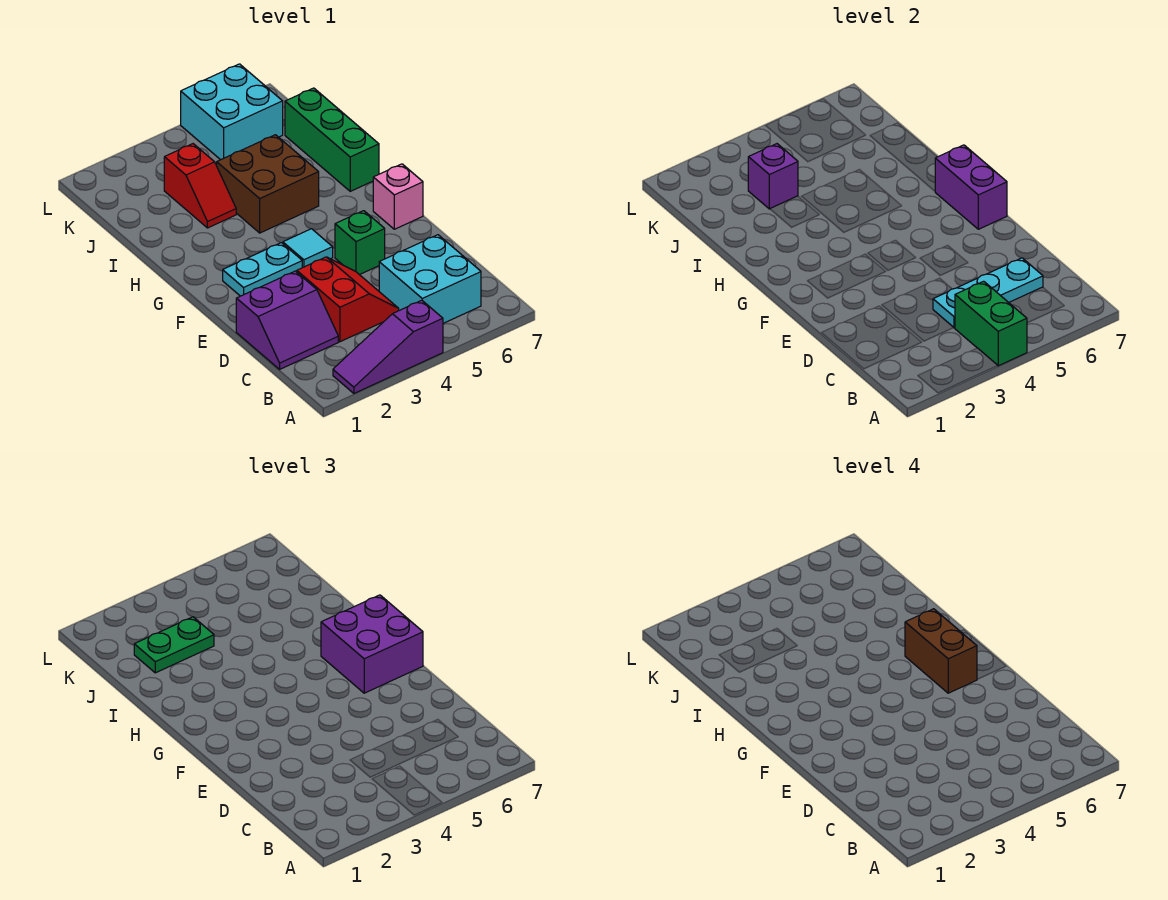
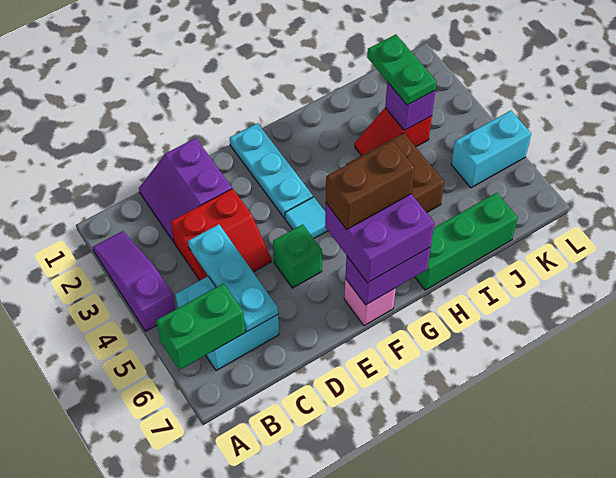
green 1x2 brick [955,281,1027,366] -> green 1x2 brick moved to [156,283,245,370]
cyan 1x2 plate [223,243,302,296] -> cyan 1x3 plate [230,123,313,218]
cyan 2x2 brick [181,64,283,160] -> cyan 1x2 brick [451,111,531,188]

